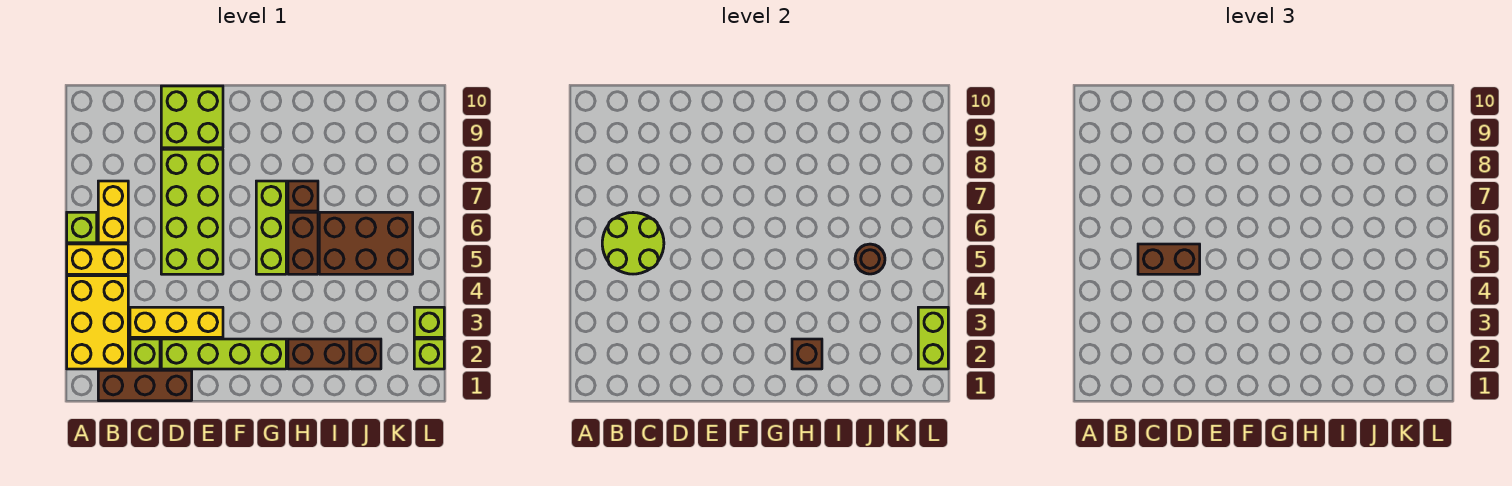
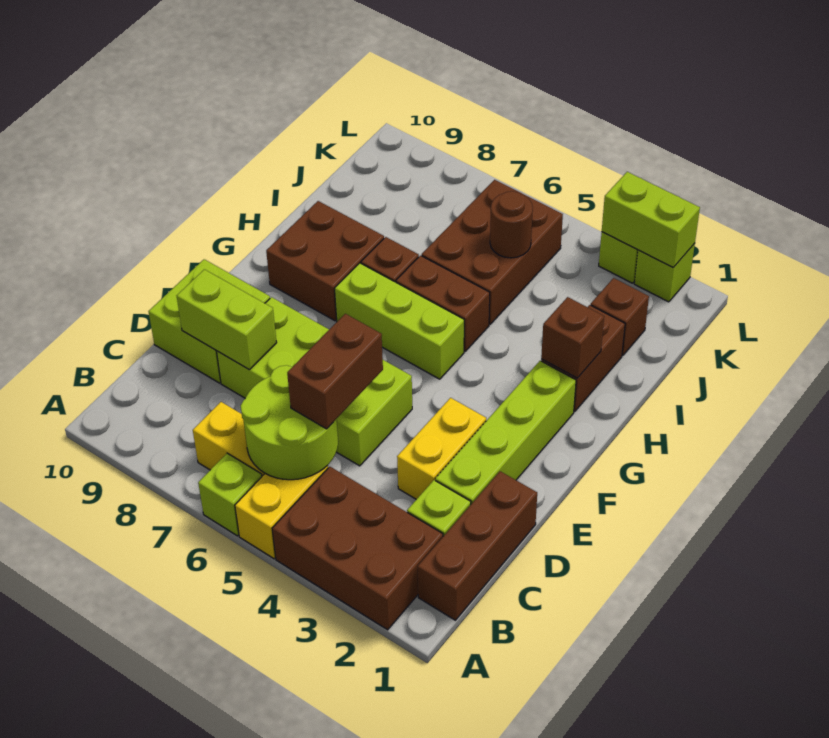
yellow 2x3 brick [67,276,128,369] -> brown 2x3 brick [272,467,443,630]
yellow 1x3 brick [130,307,223,337] -> yellow 1x2 brick [397,398,486,499]
none -> lime 1x2 brick [177,269,277,370]
none -> brown 2x2 brick [266,201,384,321]

